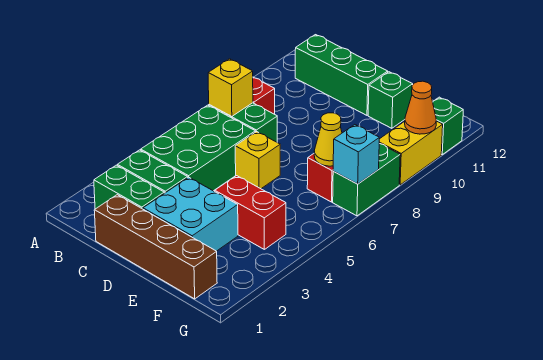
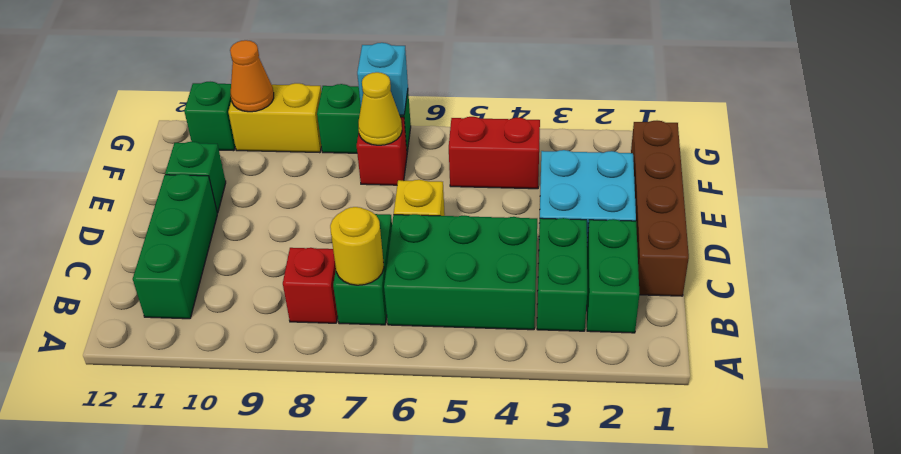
yellow 1x1 brick [208,59,253,117] -> yellow 1x1 round brick [330,207,384,285]
red 1x2 brick [215,176,286,249] -> red 1x2 brick turned to [449,117,540,189]

